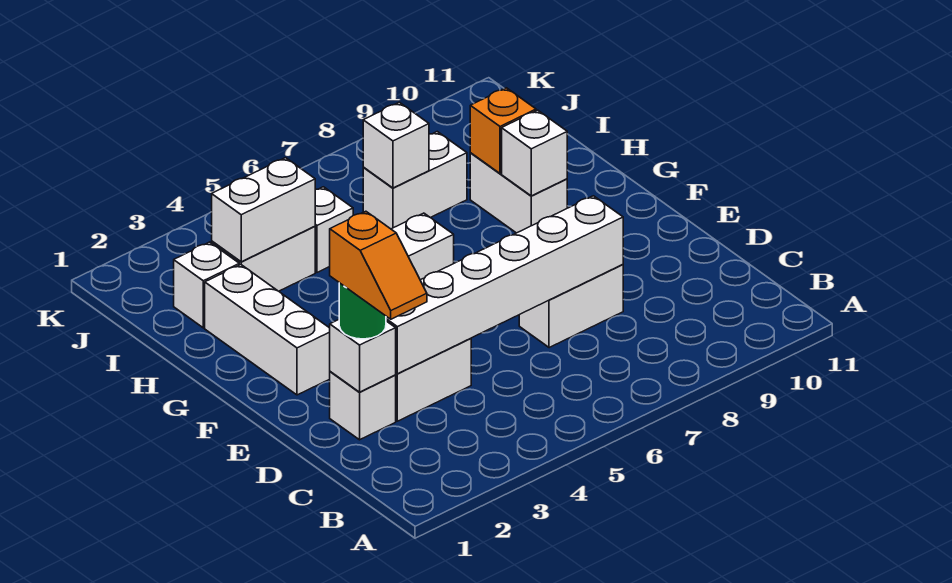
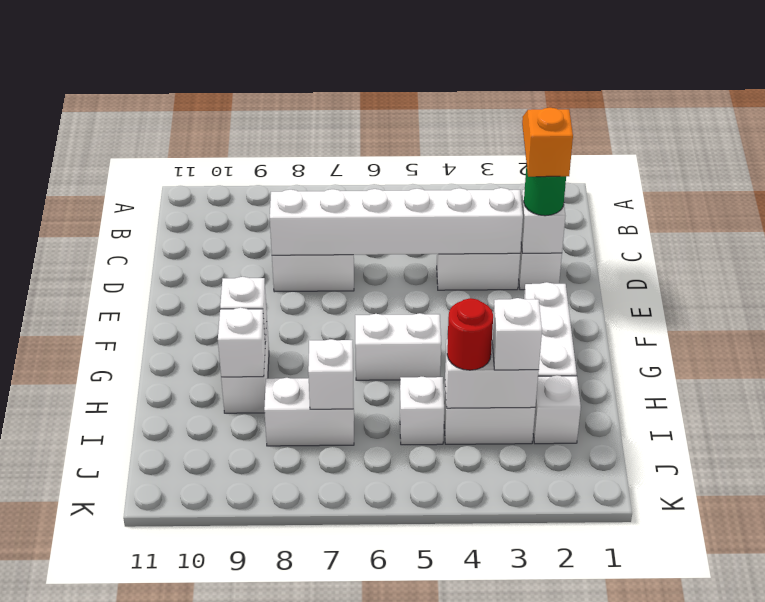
orange 1x1 brick [470,88,536,173] -> white 1x1 brick [218,308,265,377]
none -> white 1x1 brick [492,298,542,370]
none -> red 1x1 round brick [447,298,493,370]

